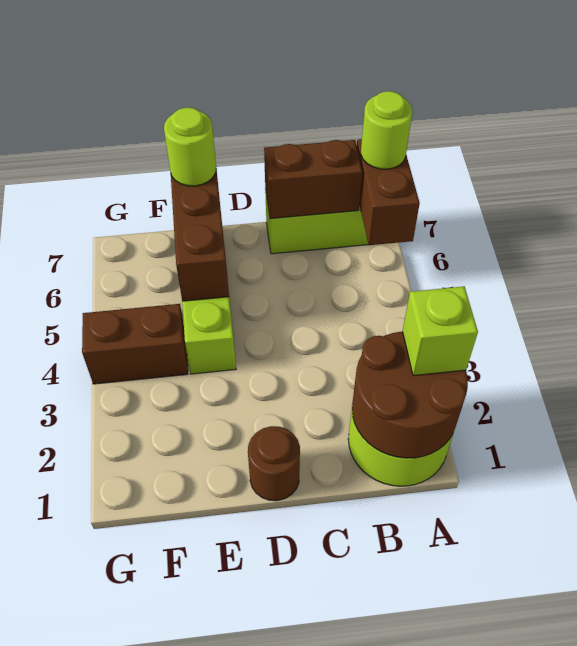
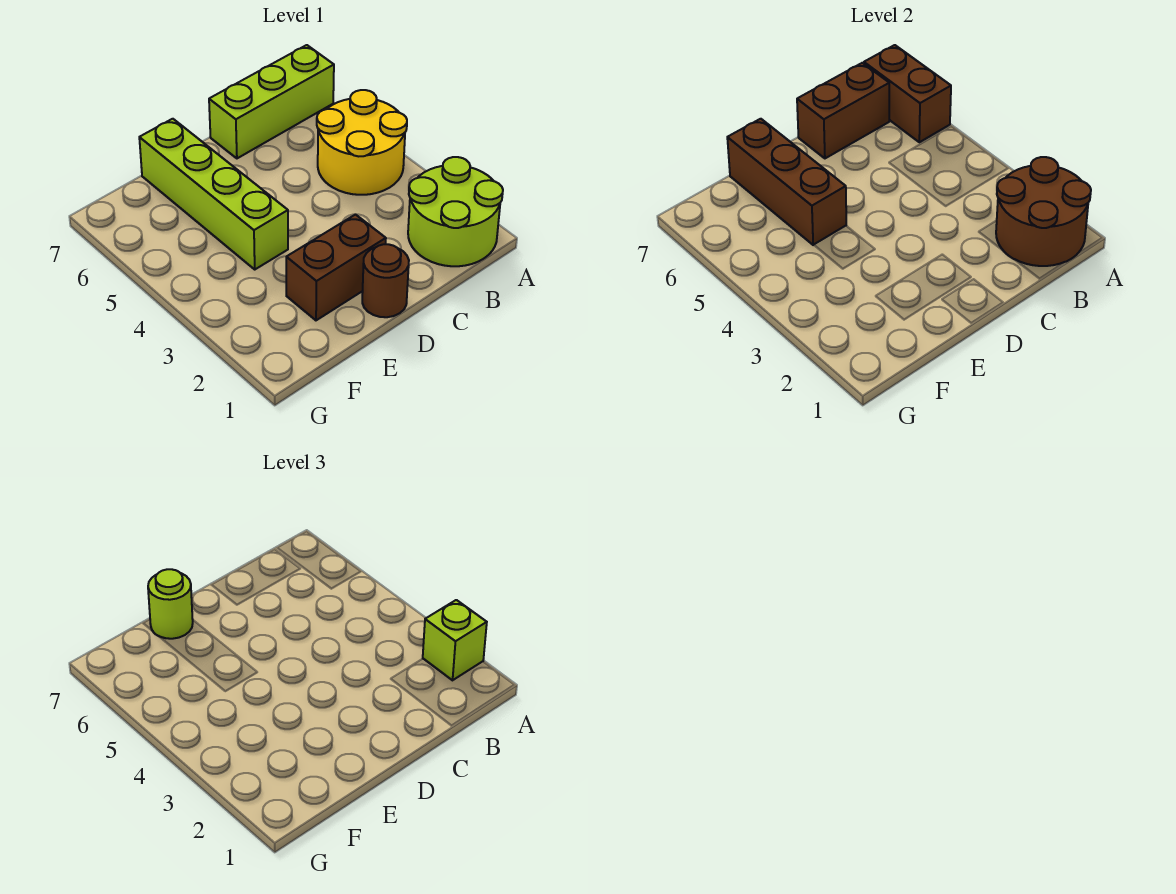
none -> yellow 2x2 round brick [317,90,407,195]
lime 1x1 round brick [361,91,412,169] -> none
brown 1x2 brick [82,304,188,384] -> brown 1x2 brick moved to [286,214,386,320]

